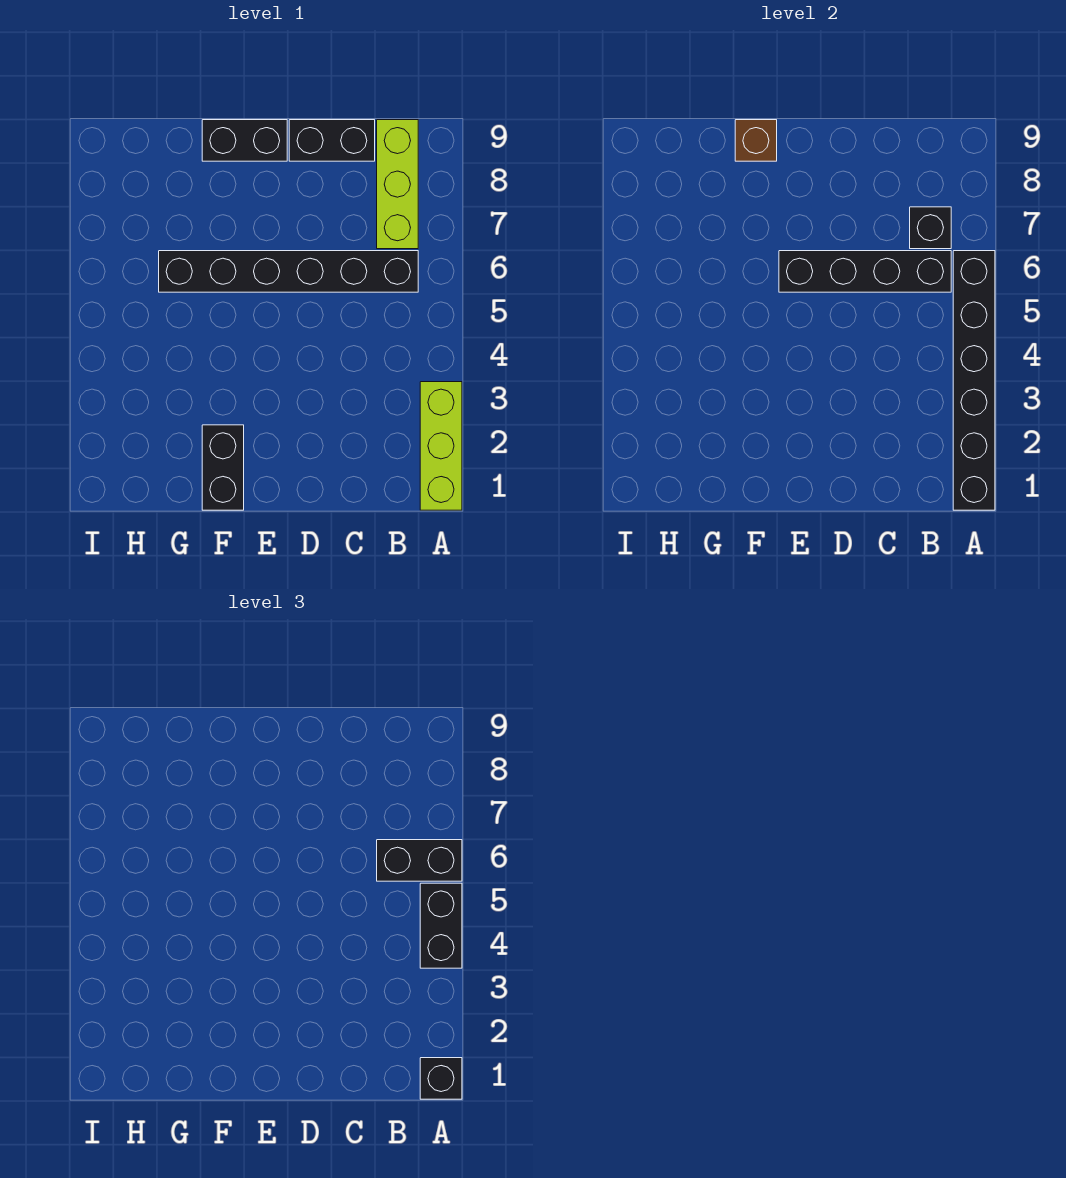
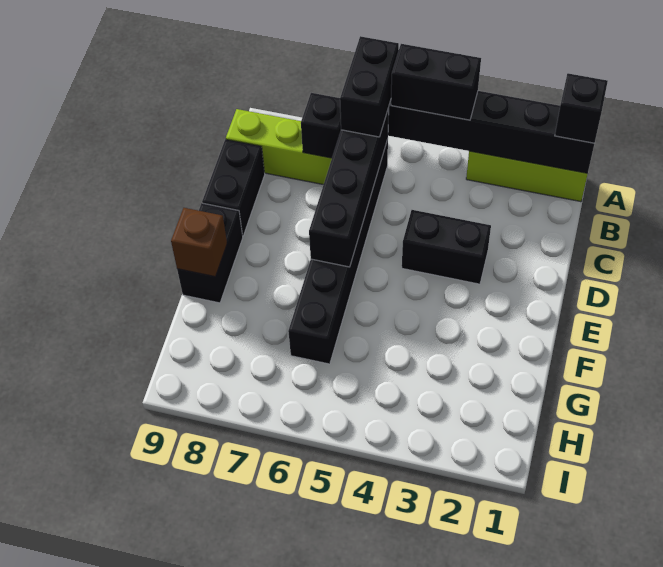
black 1x2 brick [202,425,244,510] -> black 1x2 brick moved to [402,210,491,284]

